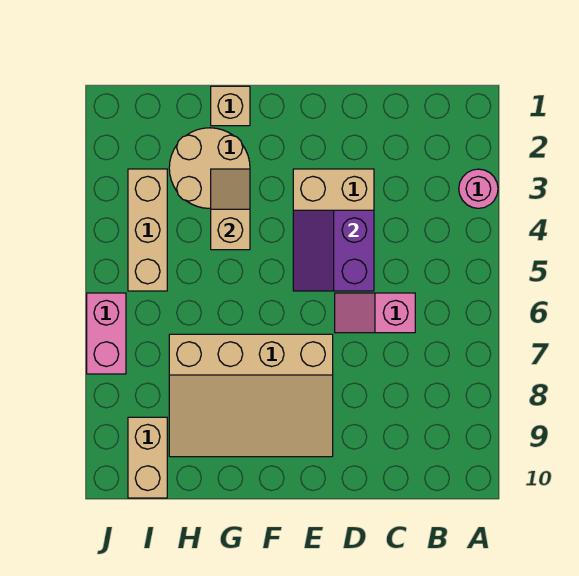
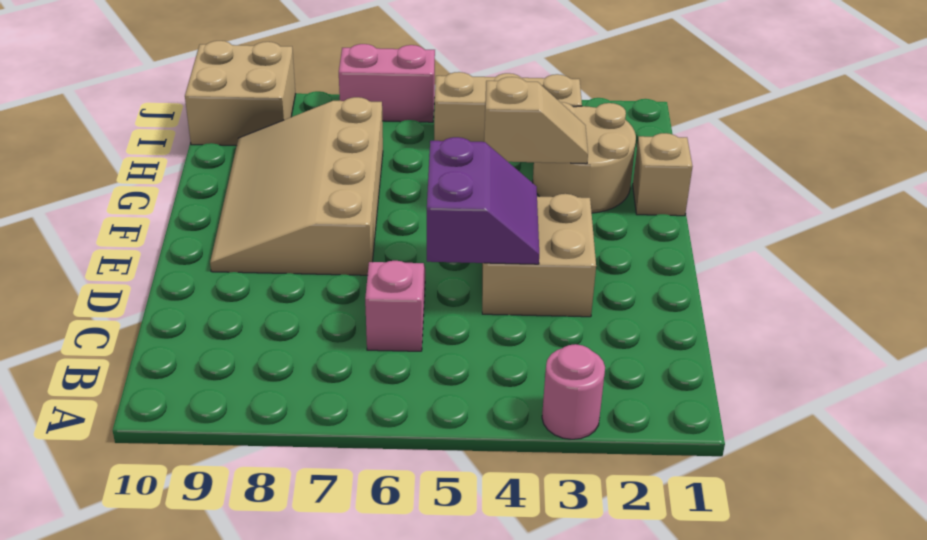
purple 2x2 slope [293,210,374,291] -> purple 2x2 slope turned to [427,137,539,264]
tan 1x2 brick [128,417,167,498] -> tan 2x2 brick [185,41,296,146]

